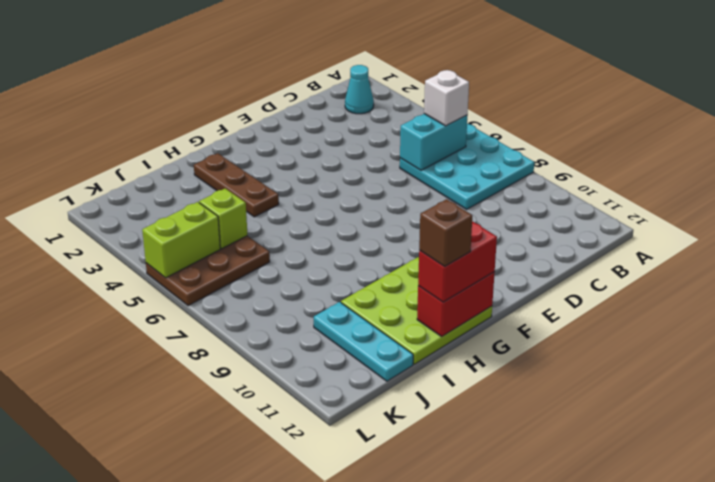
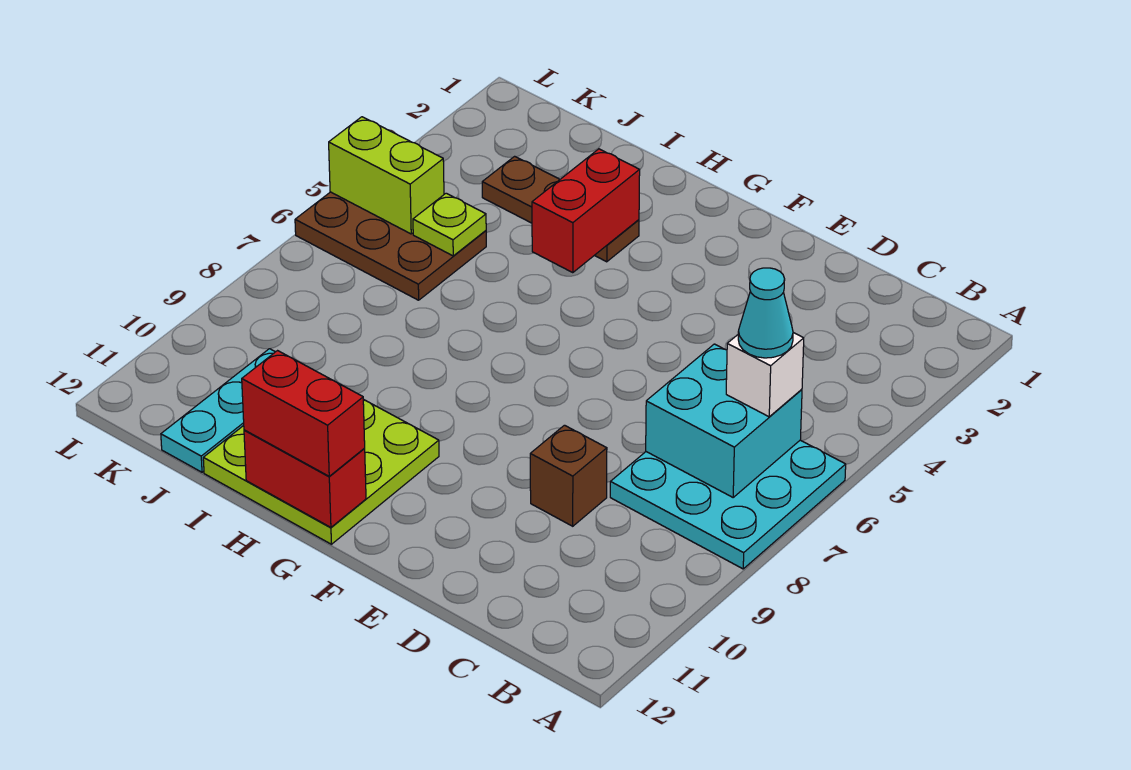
cyan 1x1 cone [345,65,374,114] -> cyan 1x1 cone moved to [738,268,793,358]
cyan 1x2 brick [400,114,467,170] -> cyan 2x2 brick [646,344,802,497]
brown 1x3 plate [194,153,279,217] -> brown 1x3 plate turned to [482,156,639,262]
none -> red 1x2 brick [532,149,640,273]
brown 1x1 brick [419,199,472,267] -> brown 1x1 brick moved to [530,425,607,526]
lime 1x1 brick [199,188,247,249] -> lime 1x1 plate [413,193,486,256]

